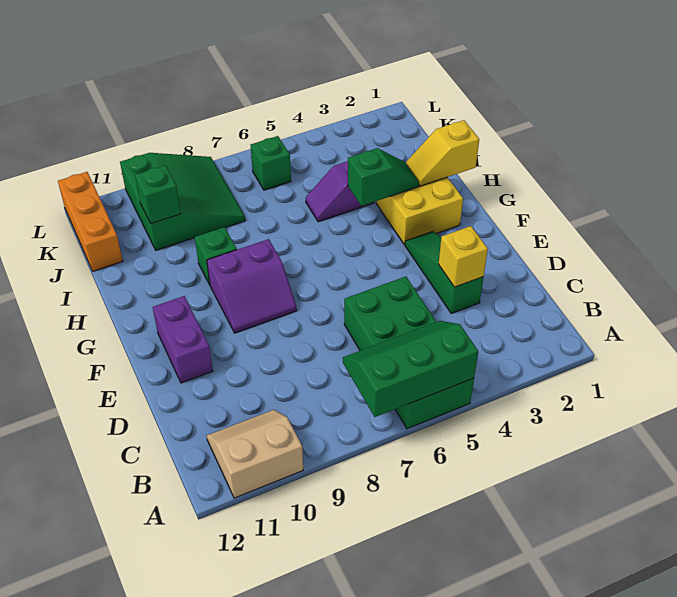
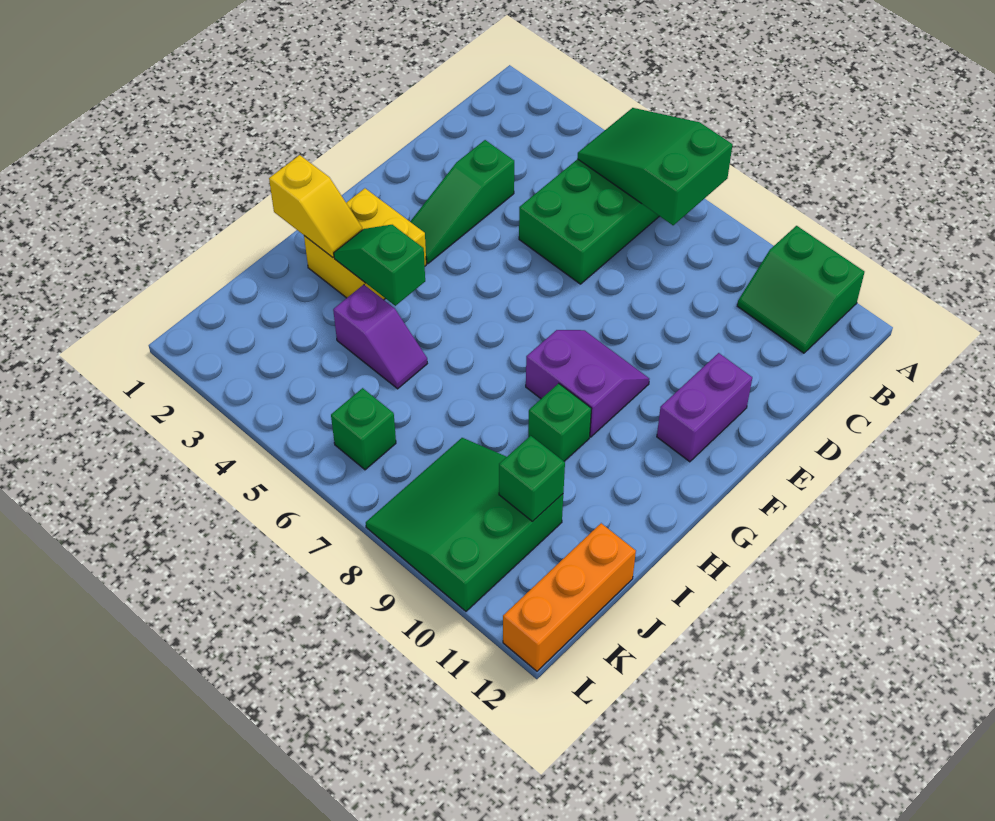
green 2x3 slope [343,321,478,417] -> green 2x3 slope turned to [577,108,733,225]
tan 2x2 slope [207,410,303,498] -> green 2x2 slope [737,226,864,353]
yellow 1x1 brick [439,226,488,287] -> none

